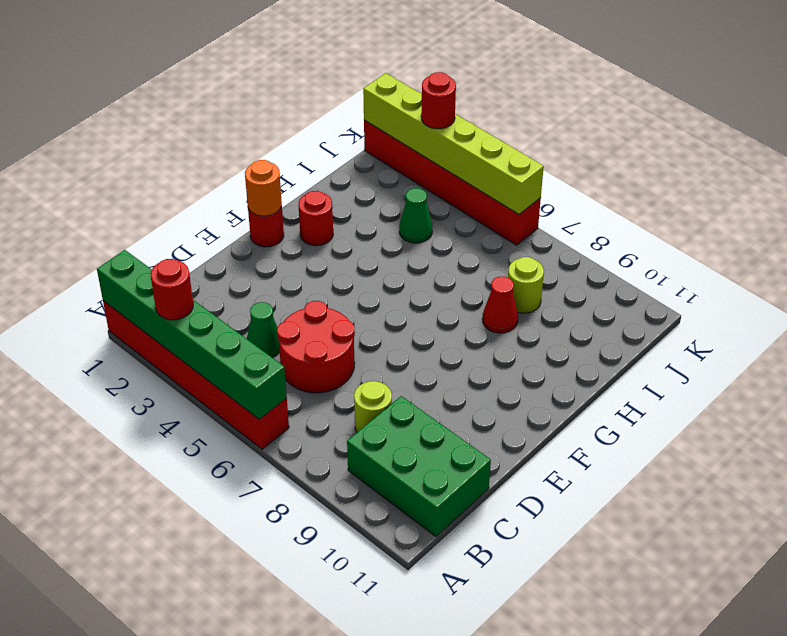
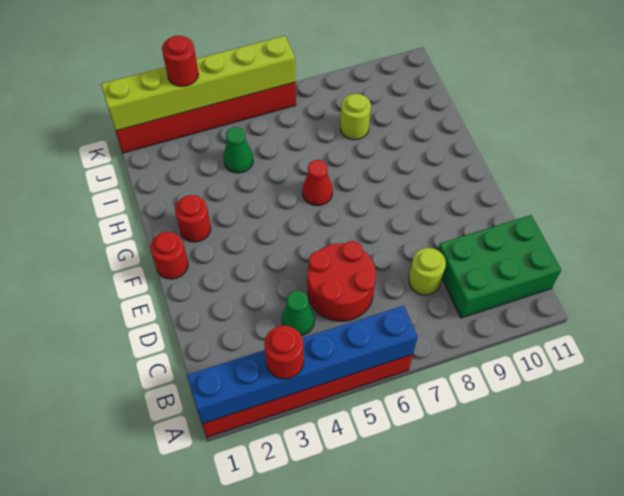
green 1x6 brick [97,250,287,419] -> blue 1x6 brick [187,306,418,424]
orange 1x1 round brick [245,160,282,216] -> none
red 1x1 cone [482,276,518,333] -> red 1x1 cone moved to [302,160,333,206]

